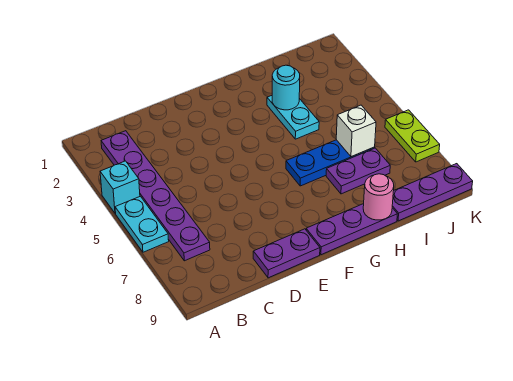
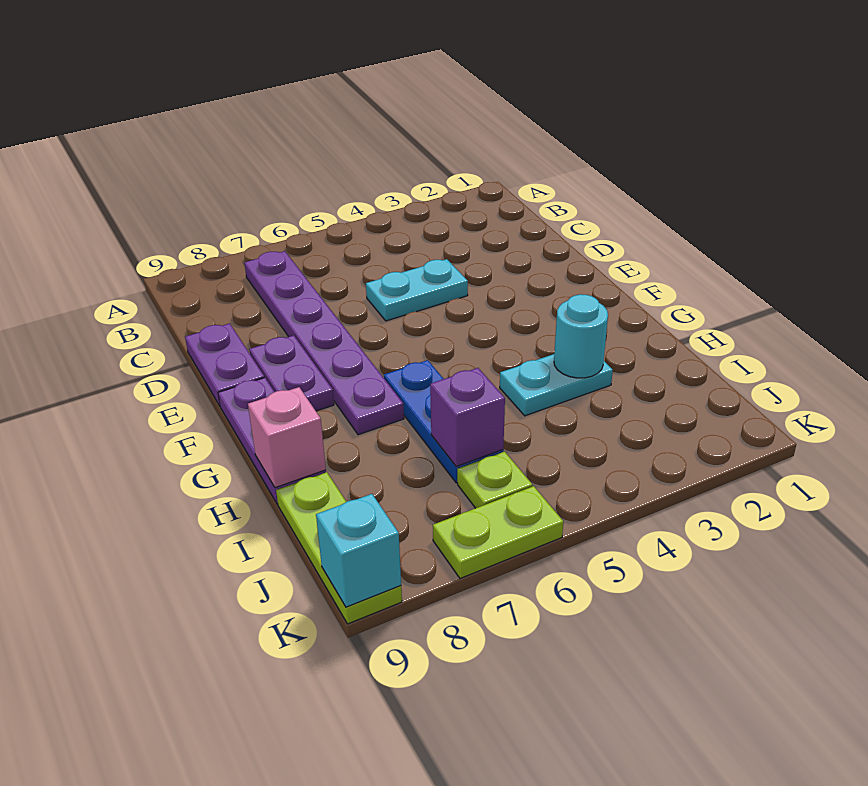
cyan 1x1 brick [100,161,140,213] -> cyan 1x1 brick moved to [316,494,401,607]
cyan 1x2 plate [115,196,169,252] -> cyan 1x2 plate moved to [366,259,468,321]
purple 1x6 plate [101,131,210,261] -> purple 1x6 plate turned to [244,251,404,435]
purple 1x2 plate [326,148,390,194] -> purple 1x2 plate moved to [249,335,334,411]
pink 1x1 round brick [363,174,394,220] -> pink 1x1 brick [248,387,326,488]
white 1x1 brick [336,105,376,157] -> purple 1x1 brick [430,368,505,466]
purple 1x3 plate [392,164,473,221] -> lime 1x3 plate [276,472,402,624]
none -> lime 1x1 plate [457,452,532,508]

